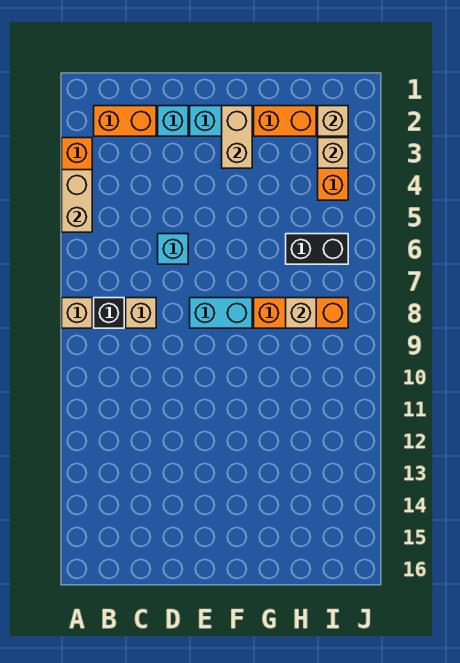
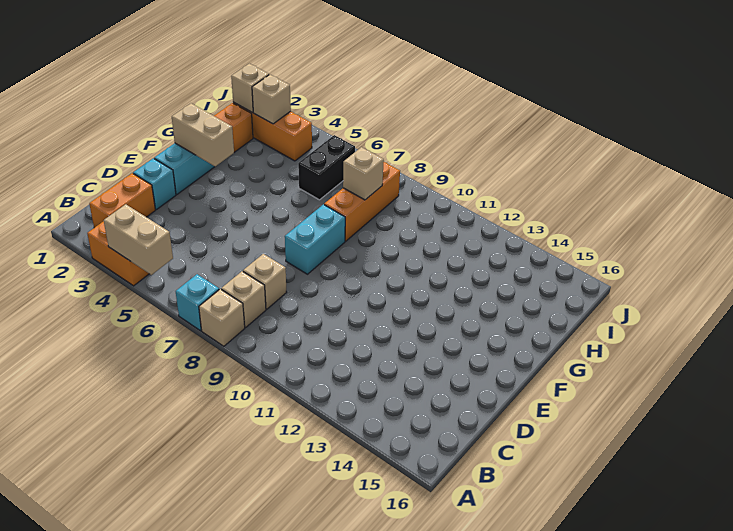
black 1x1 brick [94,298,124,328] -> tan 1x1 brick [221,271,266,327]
cyan 1x1 brick [158,234,188,264] -> cyan 1x1 brick moved to [176,274,219,331]

